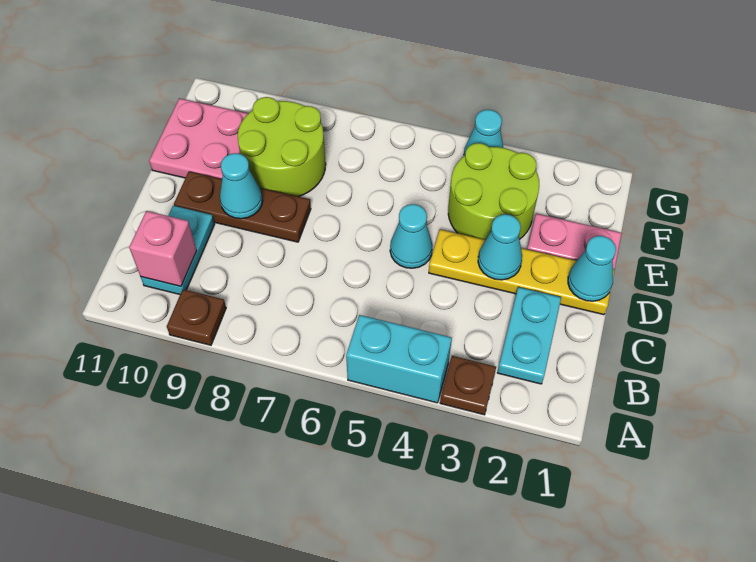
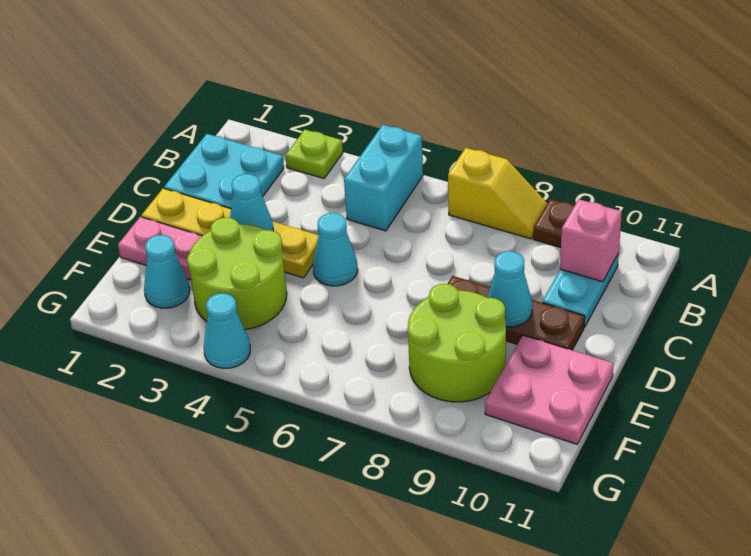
brown 1x1 plate [440,356,496,415] -> lime 1x1 plate [285,130,343,178]
cyan 1x2 brick [346,315,452,403] -> cyan 1x2 brick turned to [344,125,423,231]
none -> yellow 1x2 slope [448,148,547,239]
cyan 1x2 plate [497,287,561,384] -> cyan 2x2 plate [164,134,284,209]
cyan 1x1 cone [568,236,616,301] -> cyan 1x1 cone moved to [144,235,190,308]

